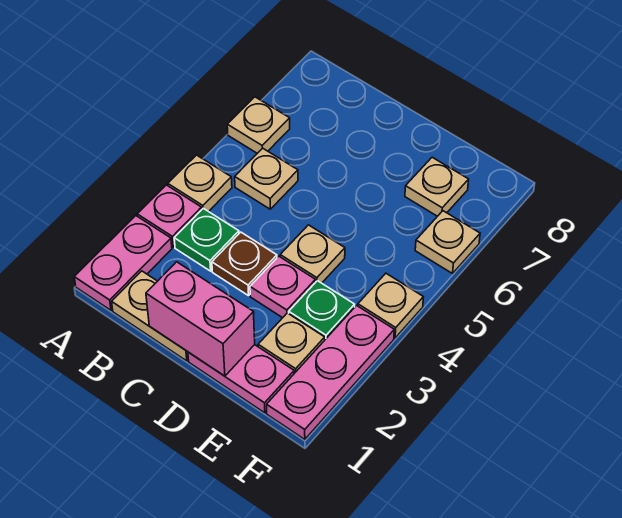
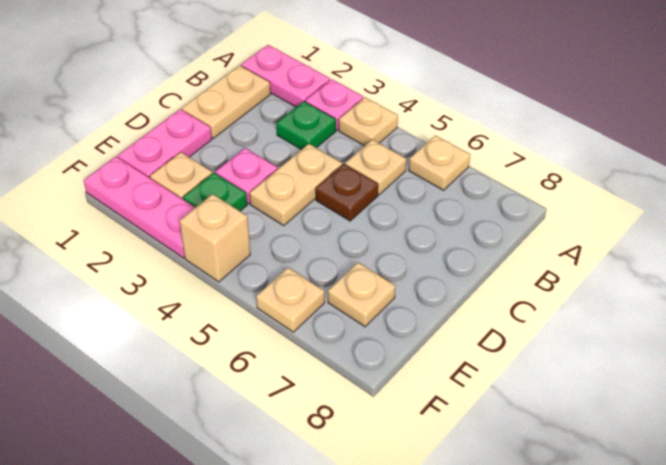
pink 1x2 brick [146,262,255,376] -> none
brown 1x1 plate [212,232,277,296] -> brown 1x1 plate moved to [316,164,378,221]
tan 1x1 plate [280,225,345,283] -> tan 1x2 plate [250,144,342,226]
tan 1x1 plate [358,274,423,338] -> tan 1x1 brick [180,194,250,282]

